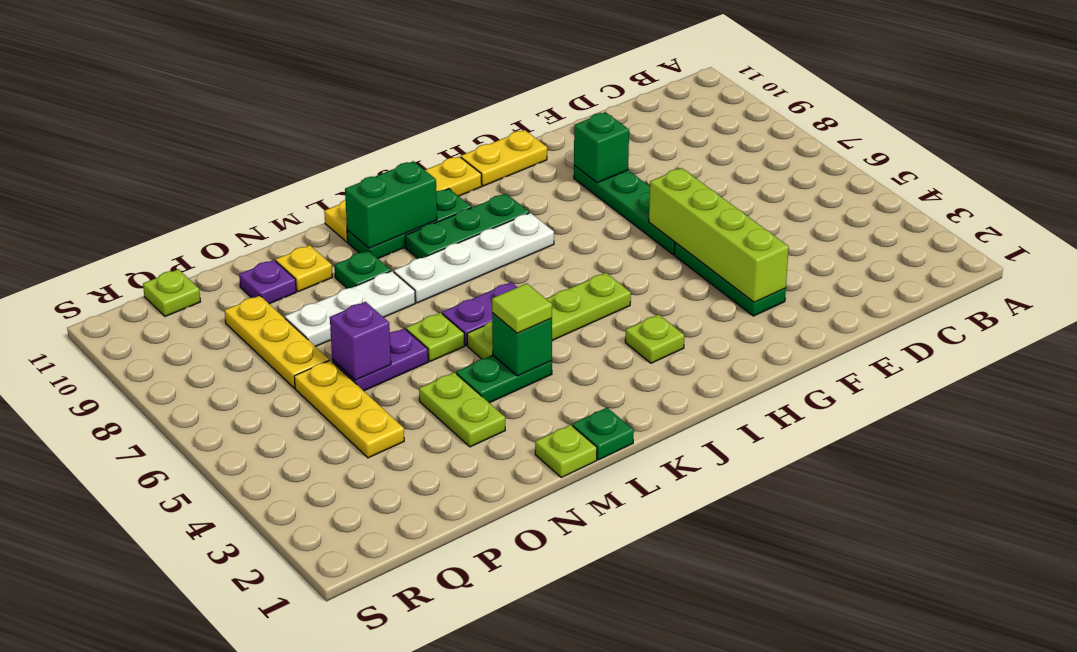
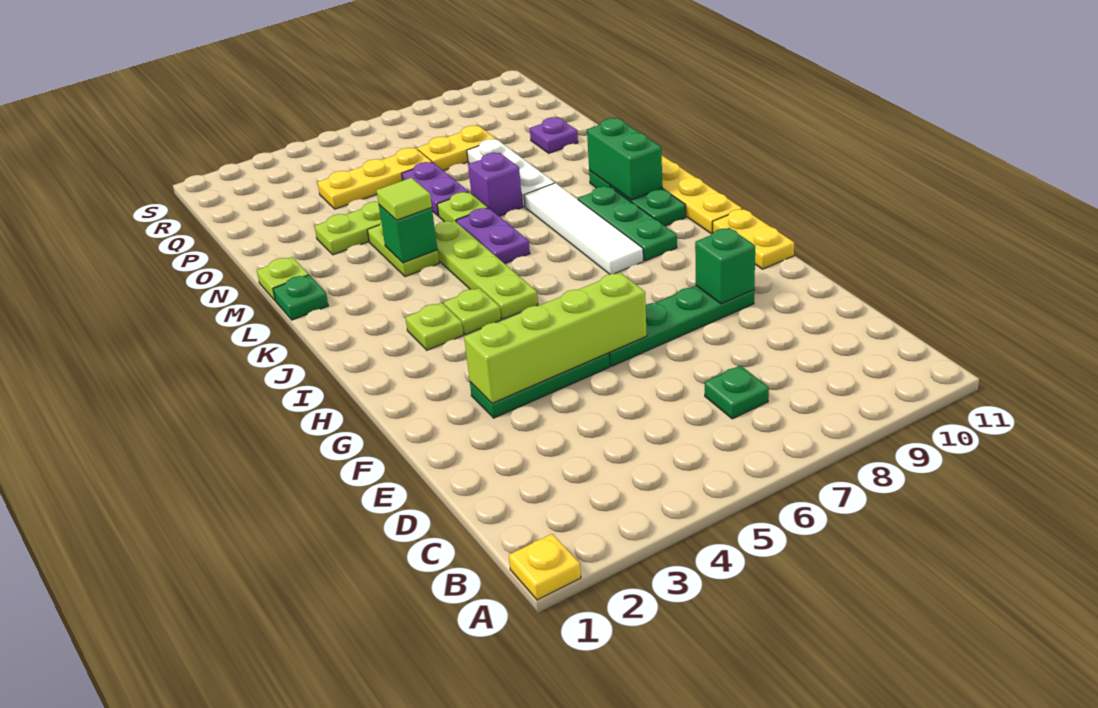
white 1x4 plate [394,213,554,303] -> white 1x4 tile [524,183,643,274]
green 1x2 plate [456,355,552,403] -> lime 1x2 plate [367,223,439,277]
green 1x1 plate [335,251,391,288] -> green 1x1 plate moved to [705,365,769,419]
yellow 1x1 plate [276,245,332,292] -> yellow 1x1 plate moved to [509,534,581,600]
purple 1x1 brick [330,302,391,380] -> purple 1x1 brick moved to [468,153,523,216]
yellow 1x3 plate [225,296,329,388] -> yellow 1x2 plate [417,126,496,171]
lime 1x1 plate [143,269,200,317] -> lime 1x1 plate moved to [444,288,501,335]

